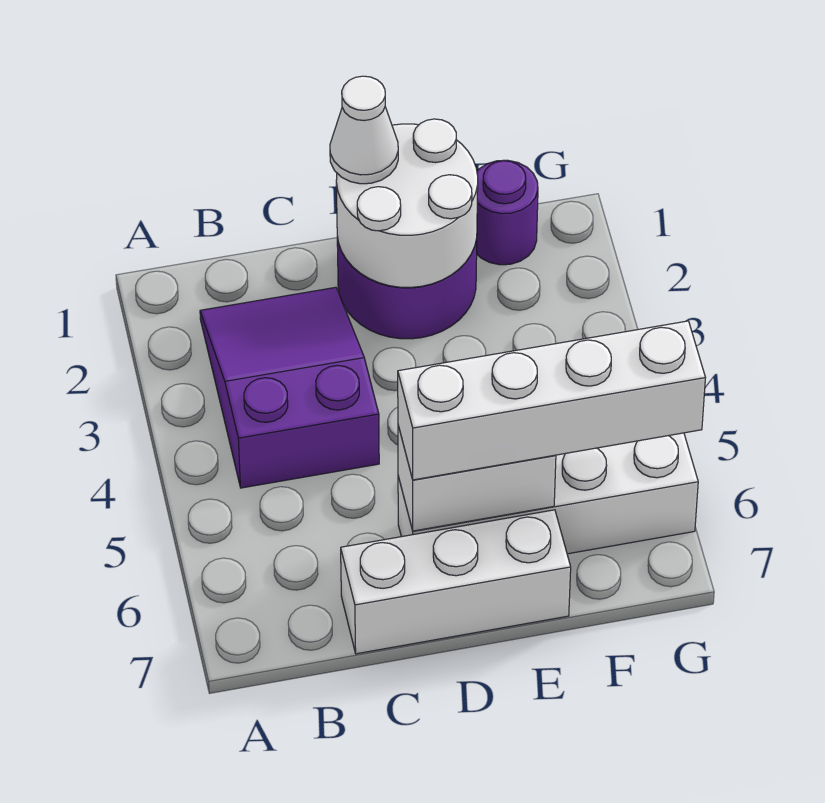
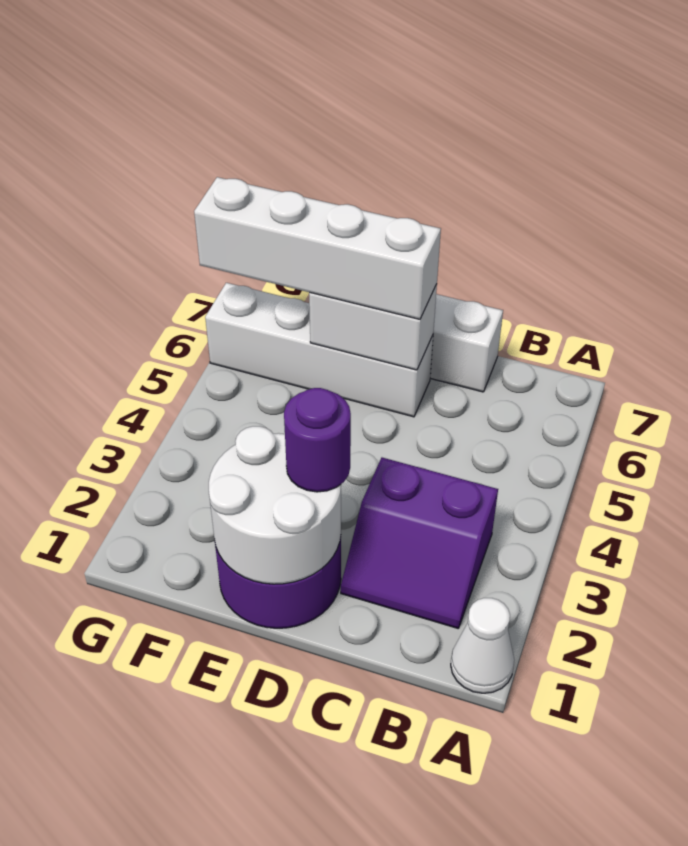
purple 2x3 slope [200,287,379,488] -> purple 2x2 slope [341,458,498,628]
white 1x1 cone [330,76,398,184] -> white 1x1 cone moved to [451,598,514,693]
purple 1x1 round brick [477,160,538,265] -> purple 1x1 round brick moved to [284,388,351,492]

